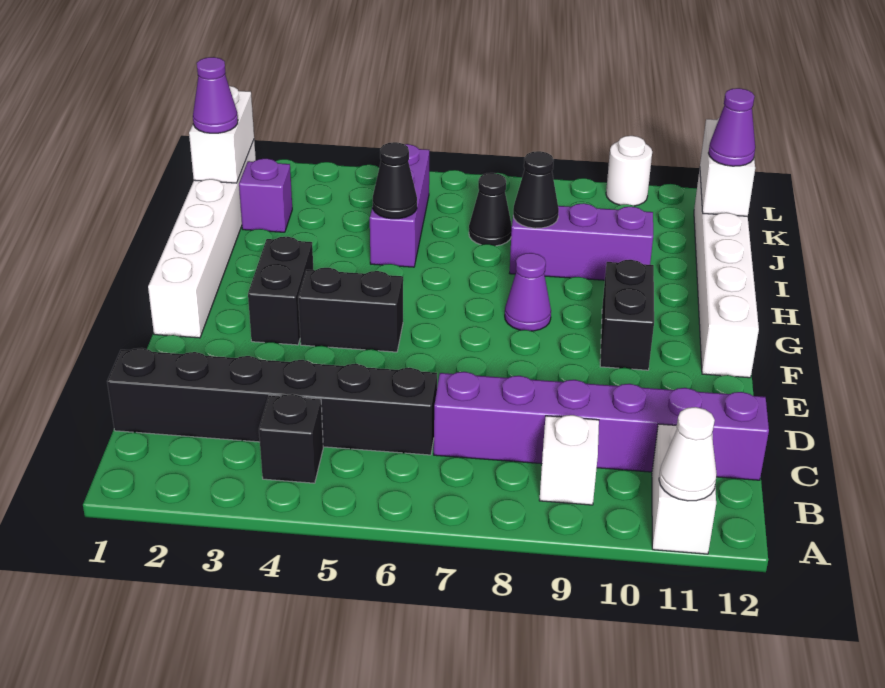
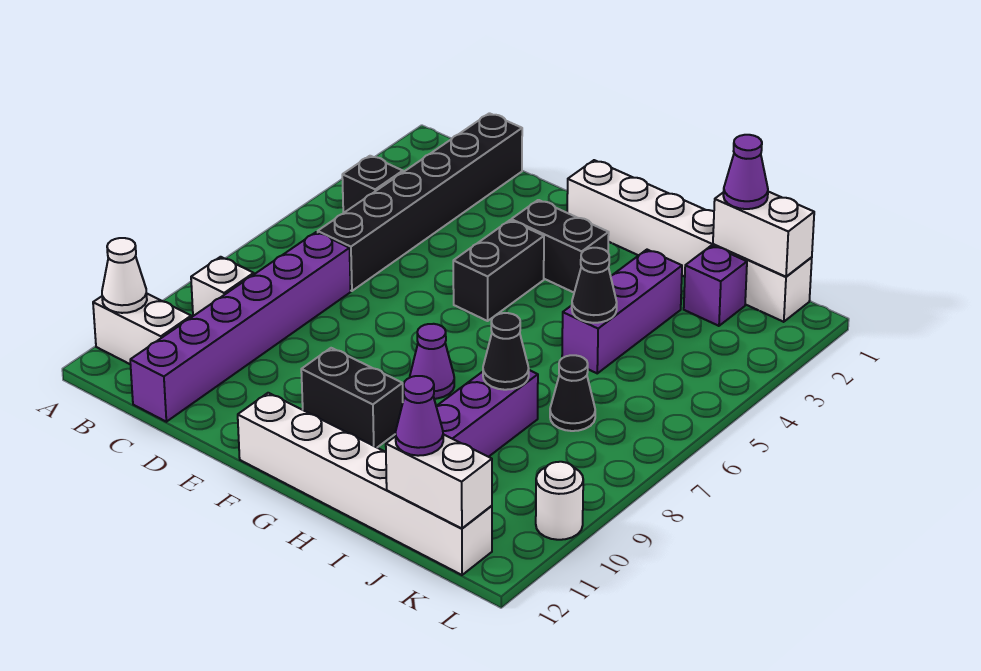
purple 1x3 brick [370,144,429,267] -> purple 1x3 brick turned to [562,250,682,373]

